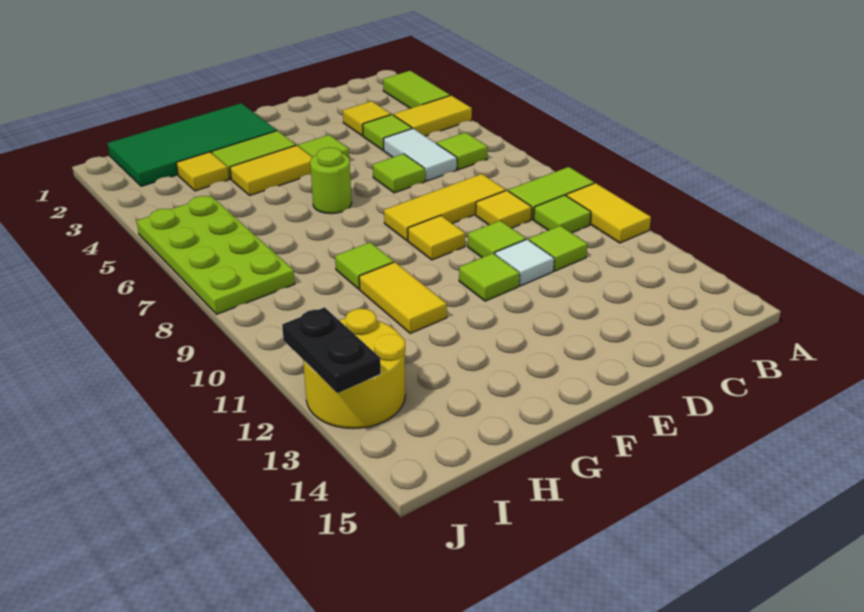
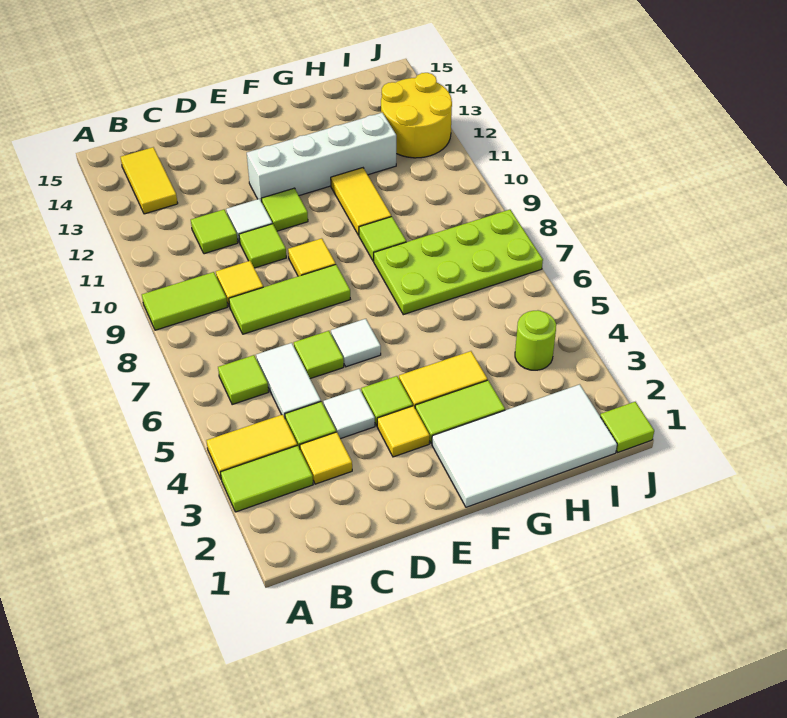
lime 1x2 tile [383,71,450,108] -> lime 1x2 tile turned to [221,445,313,512]
yellow 1x2 tile [566,183,651,243] -> yellow 1x2 tile moved to [121,147,178,214]
lime 1x1 tile [534,195,591,233] -> lime 1x1 tile moved to [600,402,654,452]
yellow 1x3 tile [384,174,506,241] -> lime 1x3 tile [229,265,350,334]
none -> white 1x1 tile [323,389,375,439]
none -> white 1x1 tile [331,319,381,367]
none -> white 1x4 brick [247,113,396,202]
green 2x4 tile [107,103,277,186] -> white 2x4 tile [432,384,617,507]
lime 1x1 round brick [310,147,352,214] -> lime 1x1 round brick moved to [515,310,556,370]
yellow 1x1 tile [176,152,229,191] -> yellow 1x1 tile moved to [377,406,430,457]
lime 2x4 plate [137,196,295,314] -> lime 2x4 plate turned to [374,210,543,315]
black 1x2 plate [282,307,381,393] -> none

